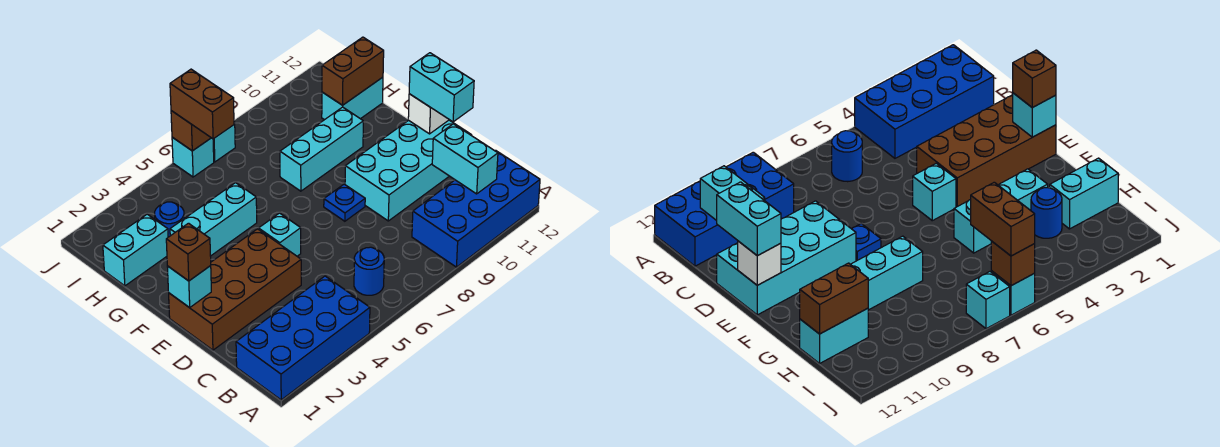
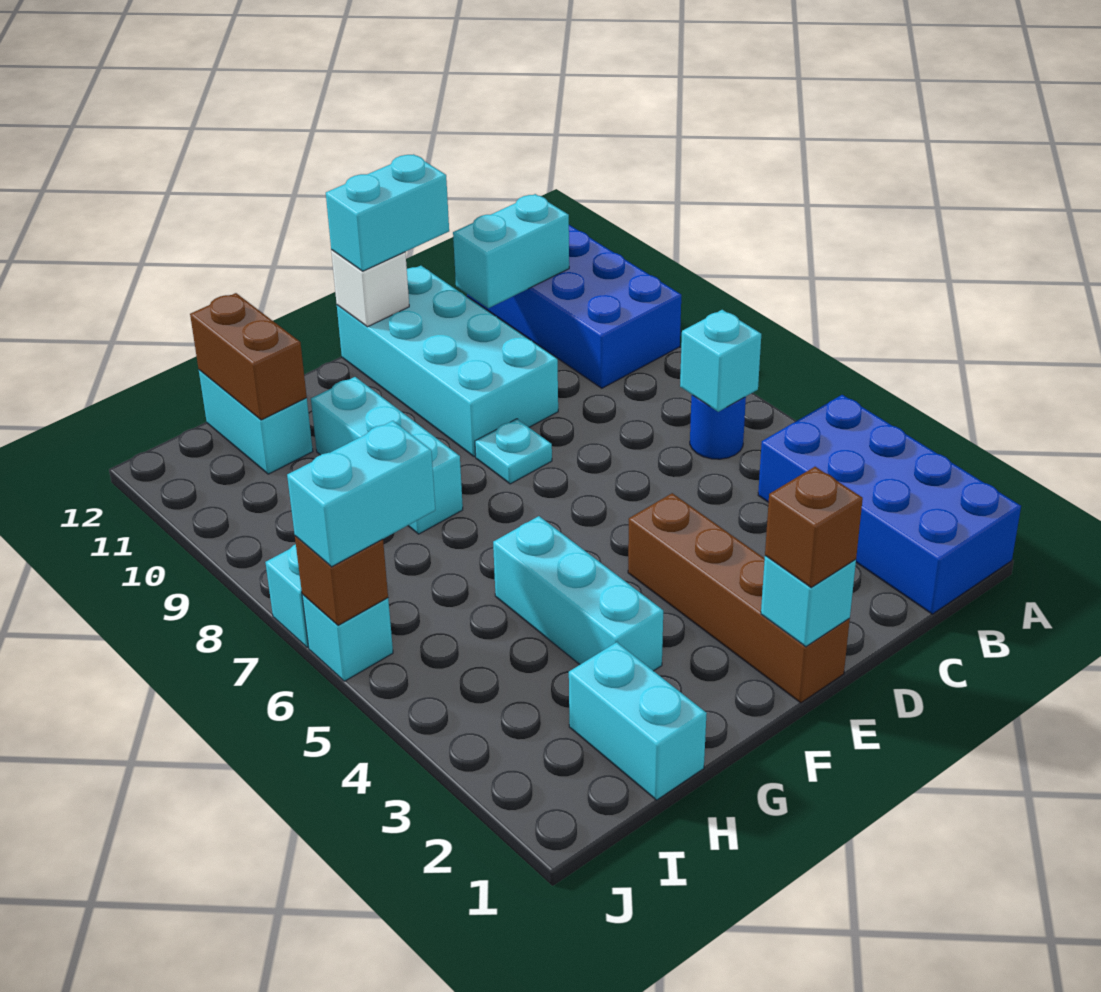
brown 2x4 brick [169,229,301,350] -> brown 1x4 brick [628,493,850,703]
cyan 1x1 brick [259,213,301,256] -> cyan 1x1 brick moved to [680,310,761,412]
blue 1x1 plate [324,184,365,221] -> cyan 1x1 plate [475,419,552,484]
blue 1x1 round brick [155,202,184,237] -> none
brown 1x2 brick [170,69,234,139] -> cyan 1x2 brick [287,421,435,567]

